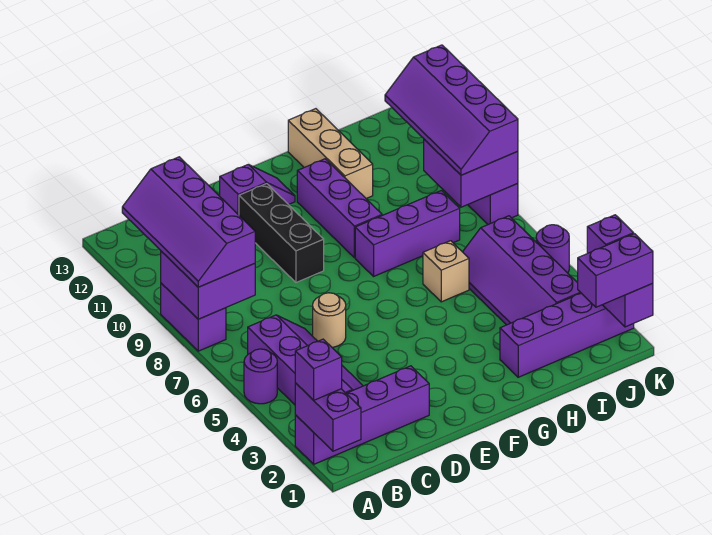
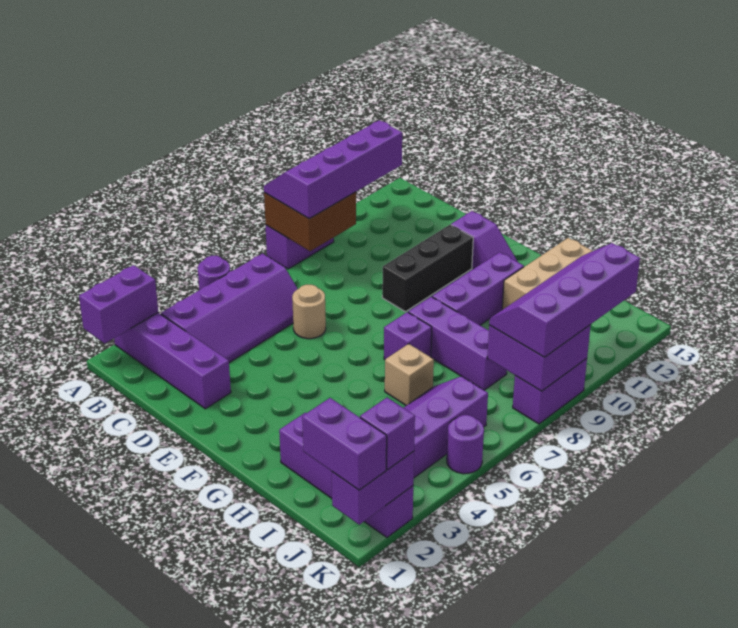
purple 1x1 brick [295,339,342,400] -> purple 1x1 brick moved to [384,312,432,359]
purple 2x2 brick [161,251,255,319] -> brown 2x2 brick [264,192,356,251]

